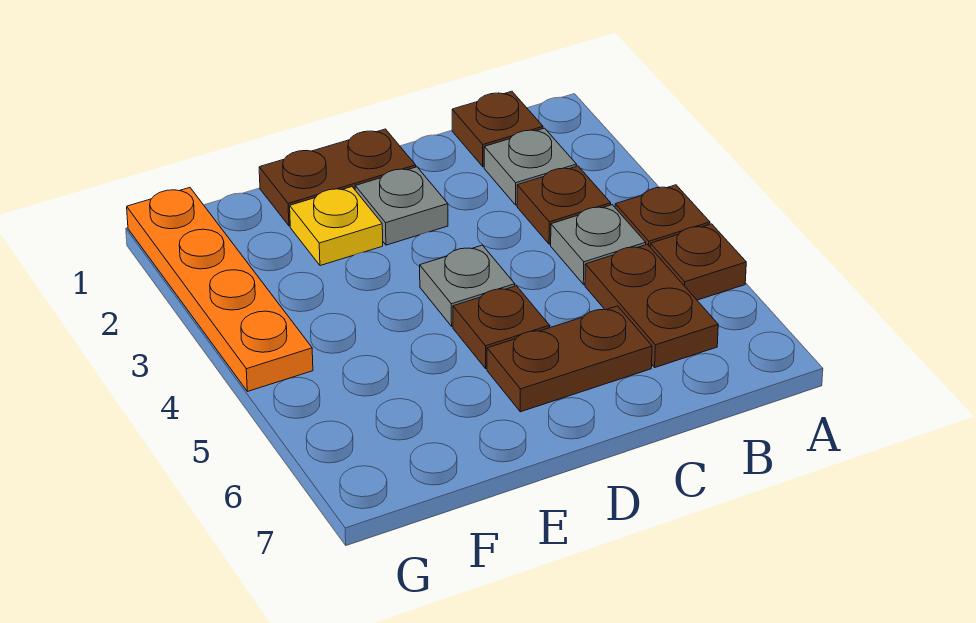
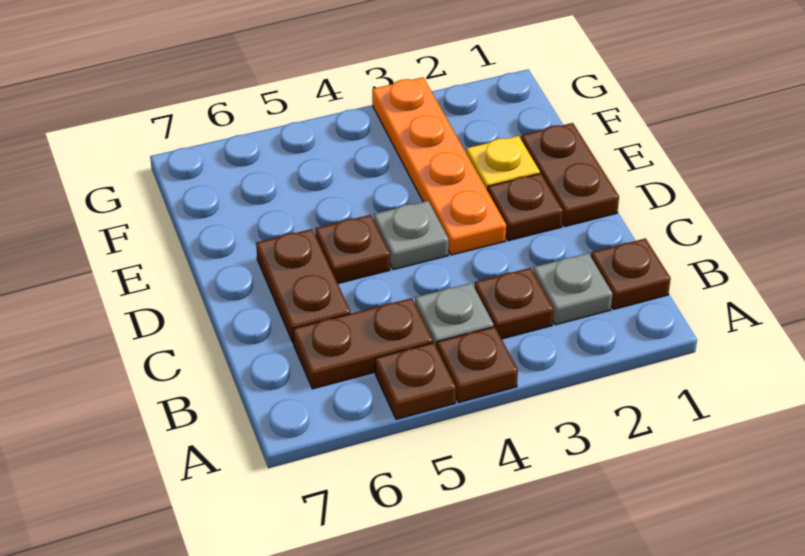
grey 1x1 plate [355,167,448,245] -> brown 1x1 plate [488,173,563,241]
orange 1x4 plate [127,188,313,391] -> orange 1x4 plate turned to [372,77,506,255]

